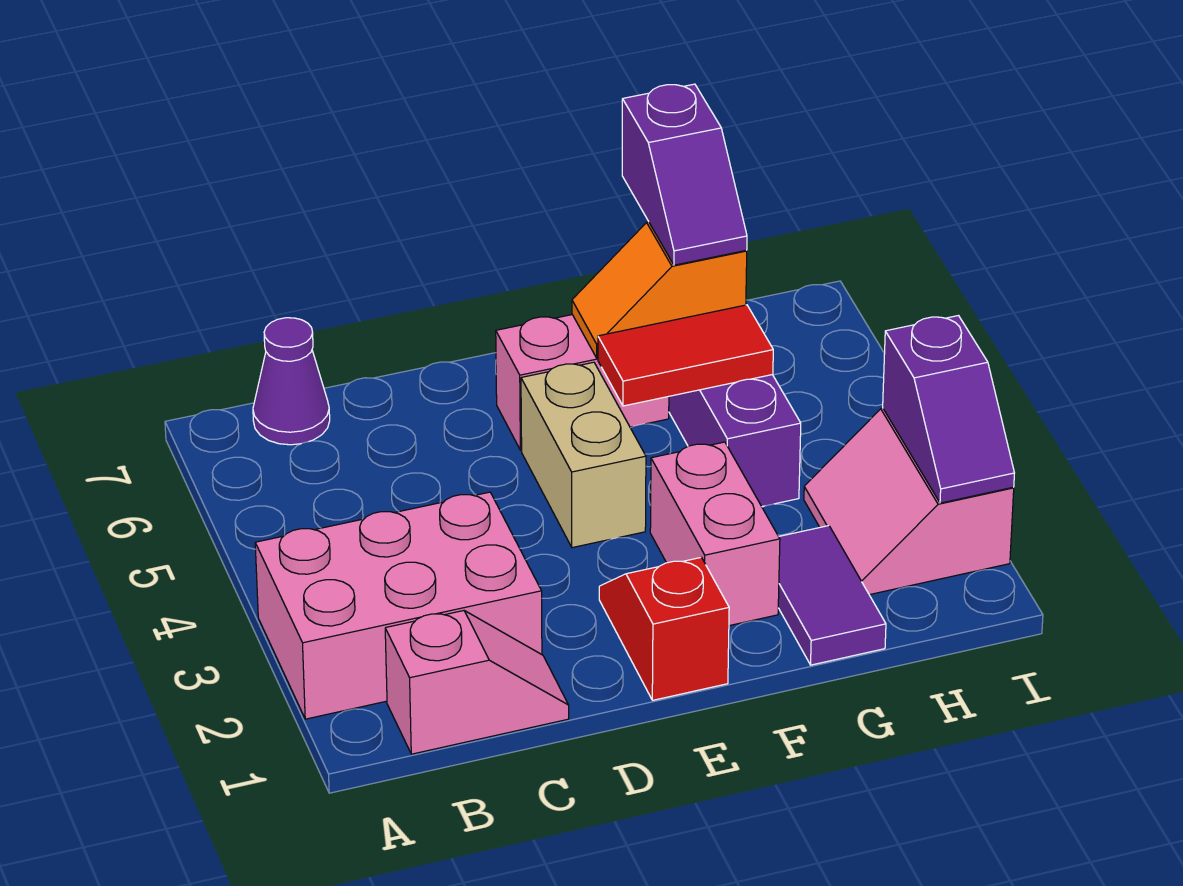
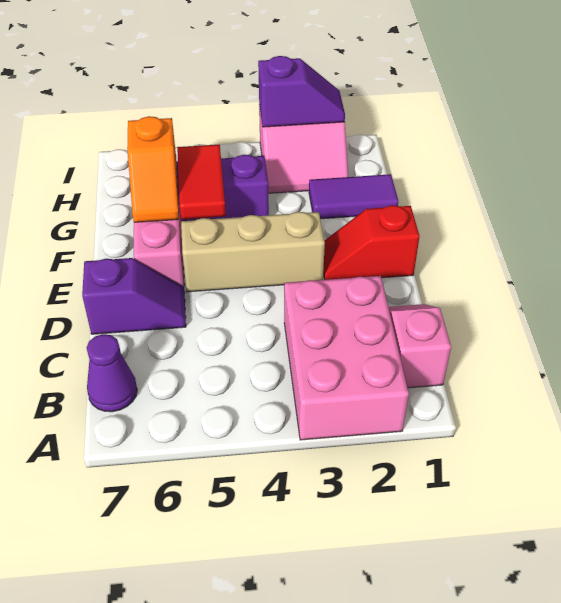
tan 1x2 brick [521,362,646,548] -> tan 1x3 brick [181,212,325,292]
pink 1x2 brick [650,442,780,626] -> none
purple 1x2 slope [622,84,747,265] -> purple 1x2 slope moved to [82,258,186,334]

